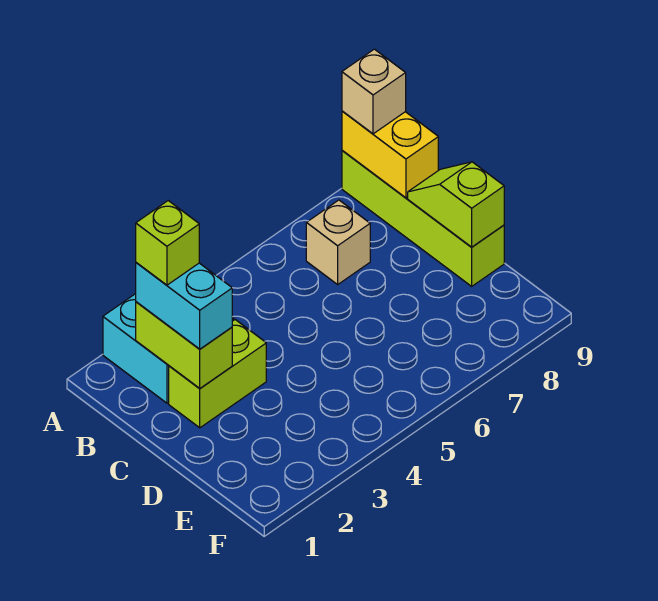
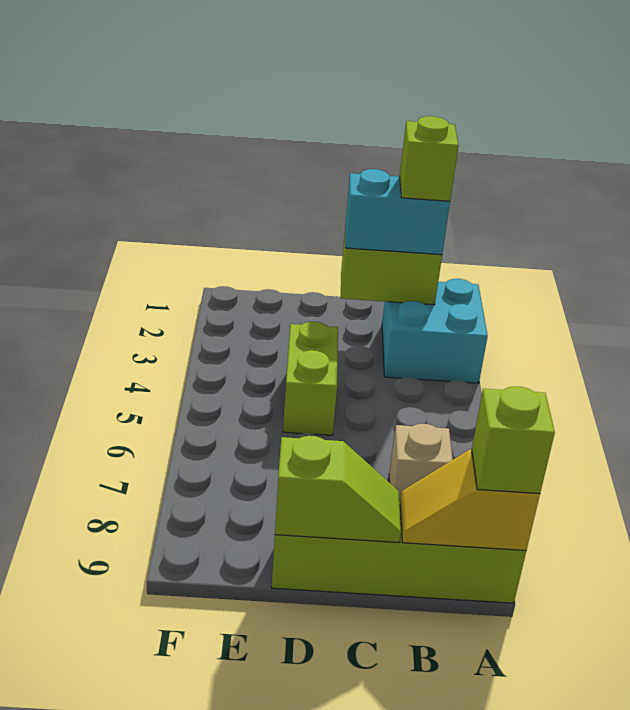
yellow 1x2 brick [342,111,438,198] -> yellow 1x2 slope [400,449,540,551]
tan 1x1 brick [342,49,406,134] -> lime 1x1 brick [472,386,555,494]
lime 1x2 brick [169,320,266,428] -> lime 1x2 brick moved to [283,322,338,435]

